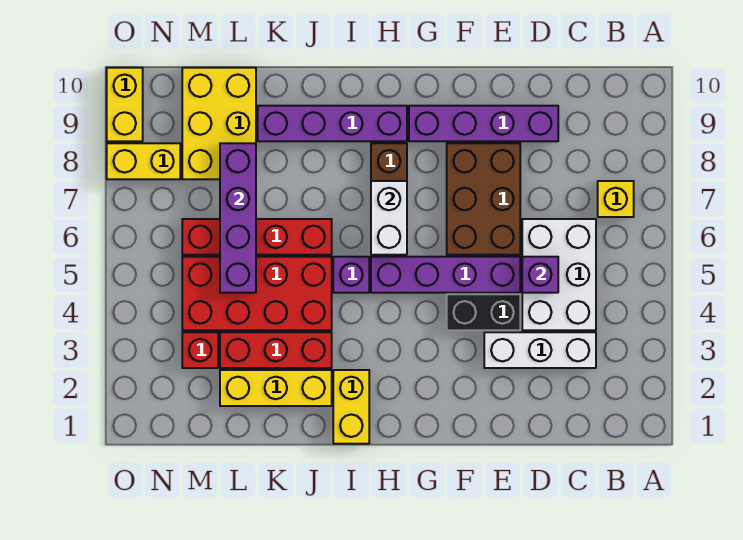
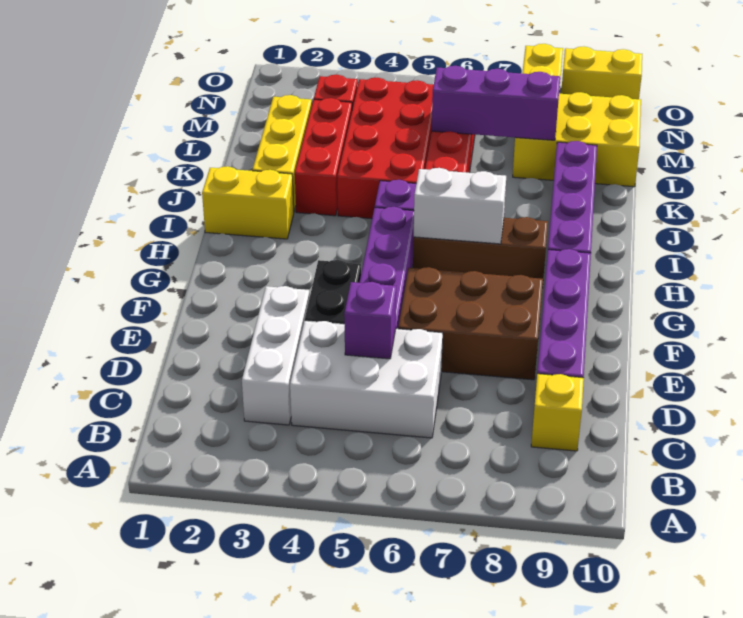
yellow 1x1 brick [598,181,634,217] -> yellow 1x1 brick moved to [531,374,584,451]
purple 1x4 brick [220,143,256,293] -> purple 1x3 brick [432,66,560,140]

